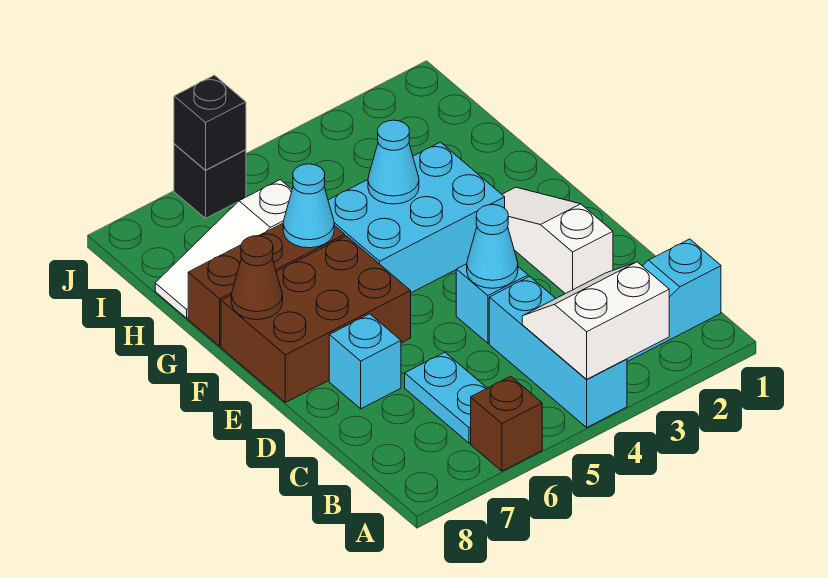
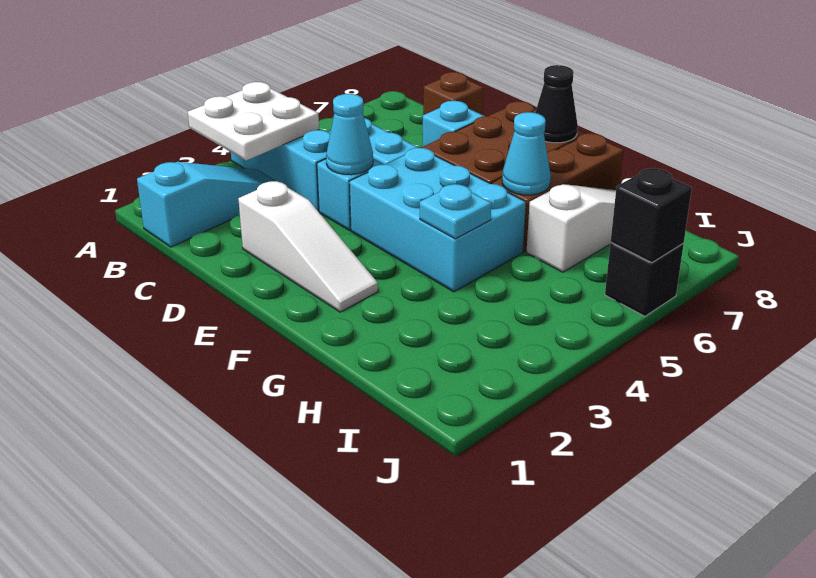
white 2x2 slope [522,262,669,379] -> white 2x2 plate [188,82,319,161]
brown 1x1 brick [471,376,542,471] -> brown 1x1 brick moved to [423,72,483,115]
cyan 2x3 brick [328,142,505,293] -> cyan 2x3 brick turned to [350,148,526,292]
brown 1x1 cone [231,236,283,320] -> black 1x1 cone [535,65,578,143]
cyan 1x1 cone [368,120,419,204] -> cyan 1x1 plate [420,184,491,239]

